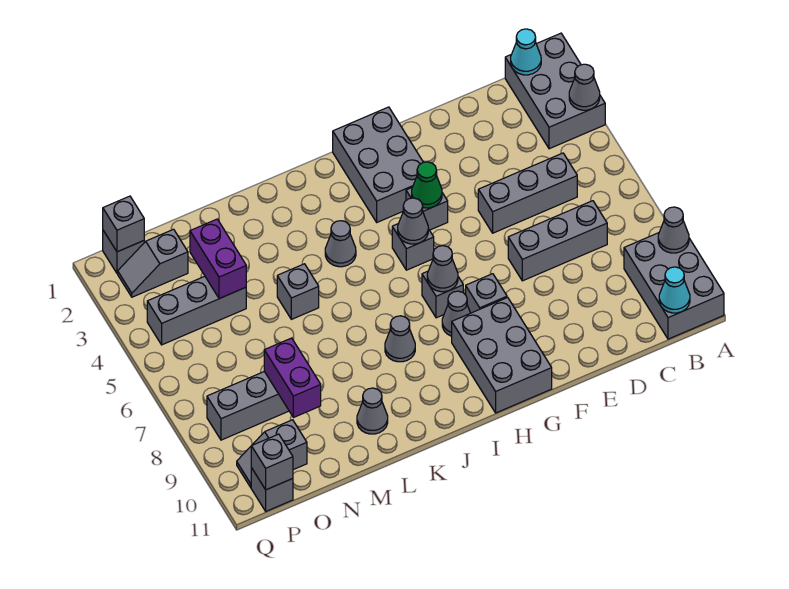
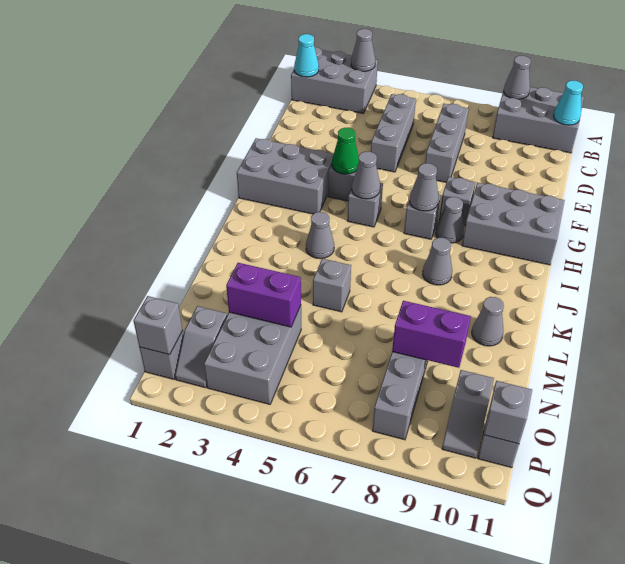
grey 1x3 brick [147,276,246,345] -> grey 2x3 brick [204,305,301,404]

